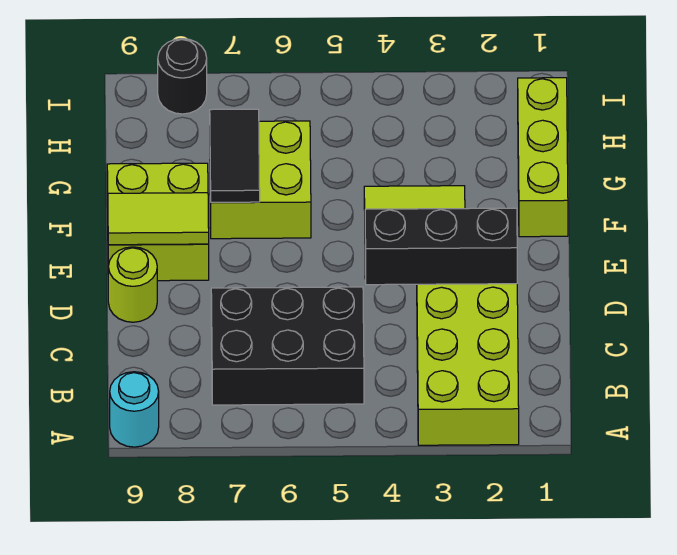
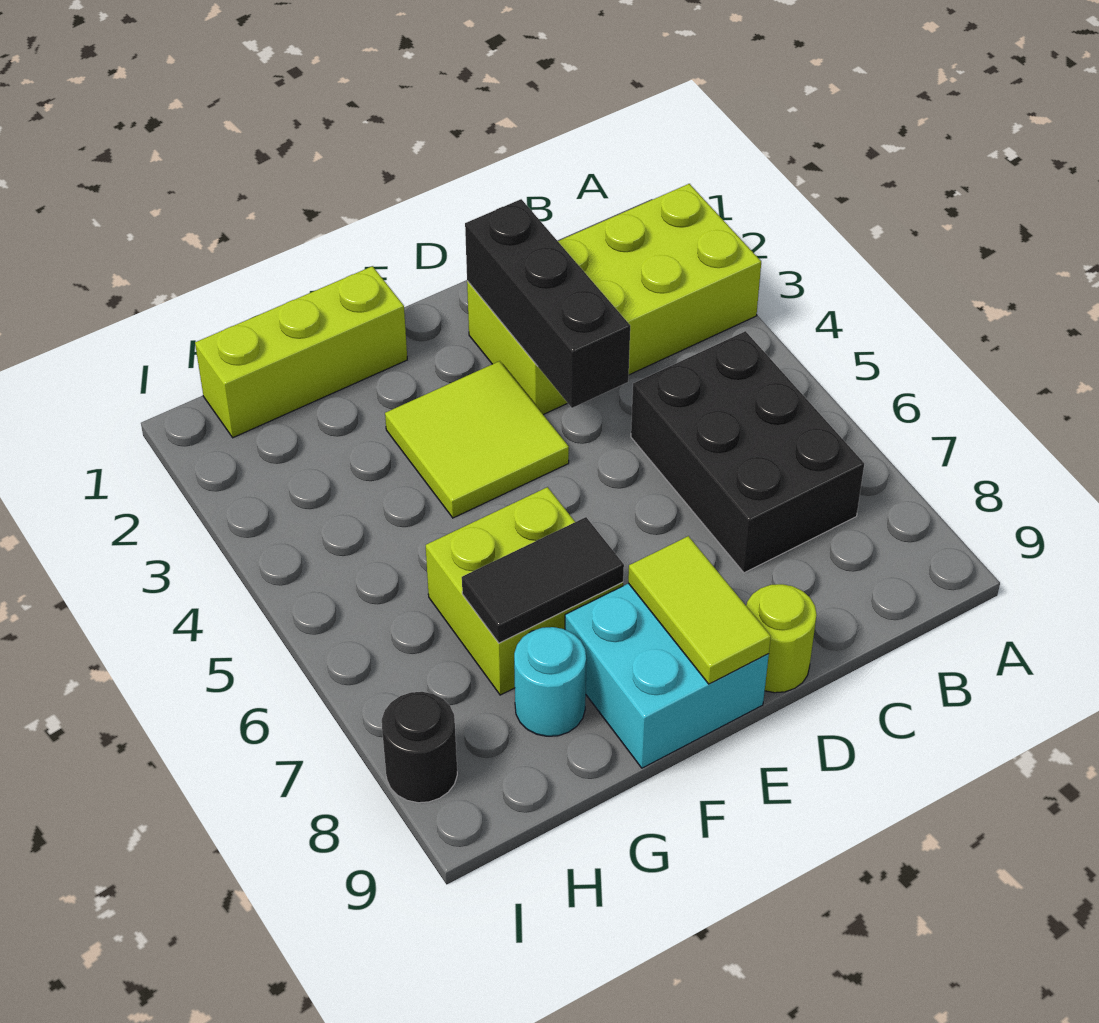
cyan 1x1 round brick [110,372,159,447] -> cyan 1x1 round brick moved to [514,627,586,736]
lime 2x2 brick [107,163,209,281] -> cyan 2x2 brick [565,583,769,768]

